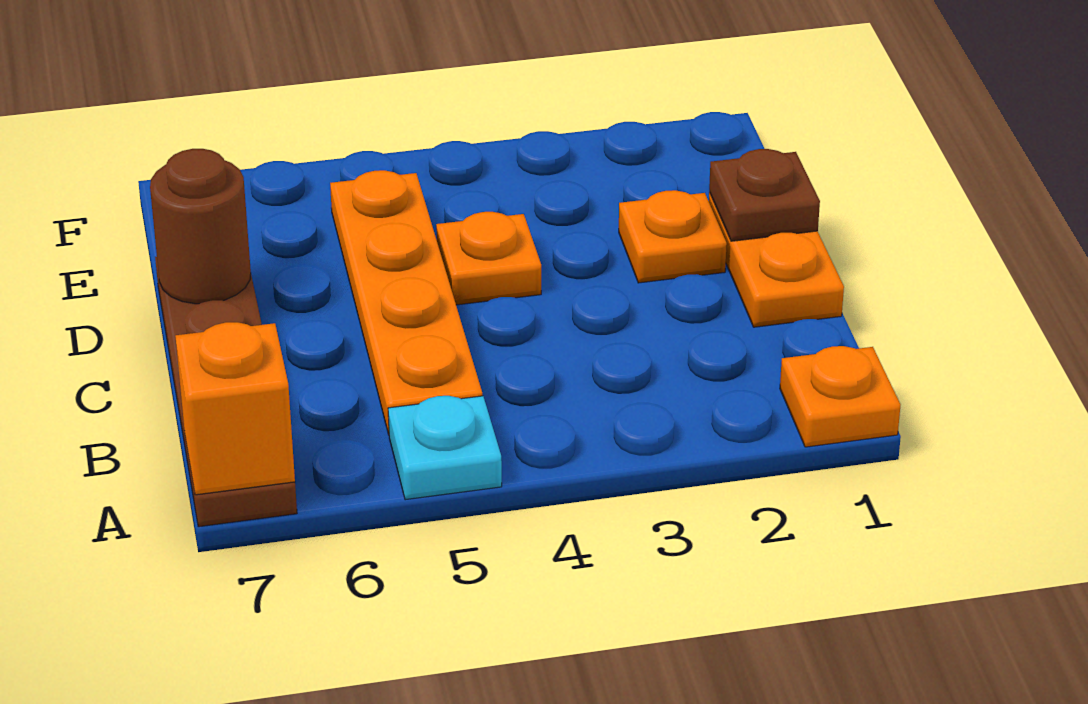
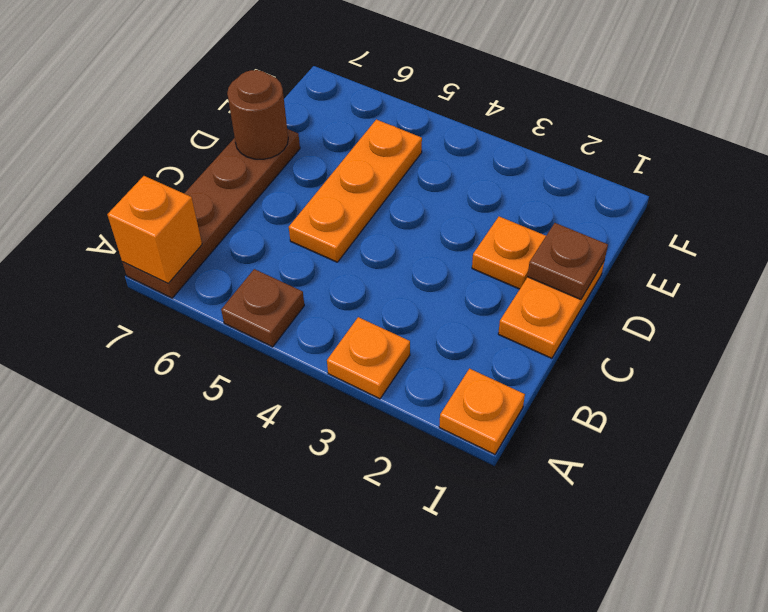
cyan 1x1 plate [388,396,502,500] -> brown 1x1 plate [221,269,304,347]
orange 1x4 plate [330,170,482,435] -> orange 1x3 plate [289,119,422,262]
orange 1x1 plate [436,212,541,305] -> orange 1x1 plate moved to [327,317,410,399]

